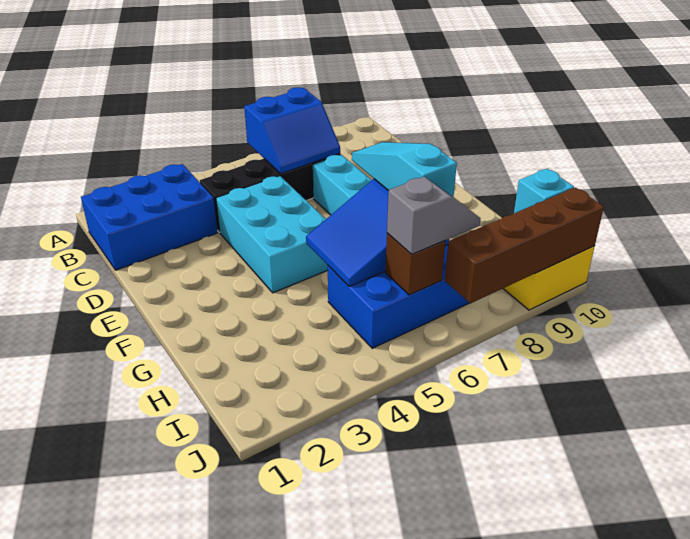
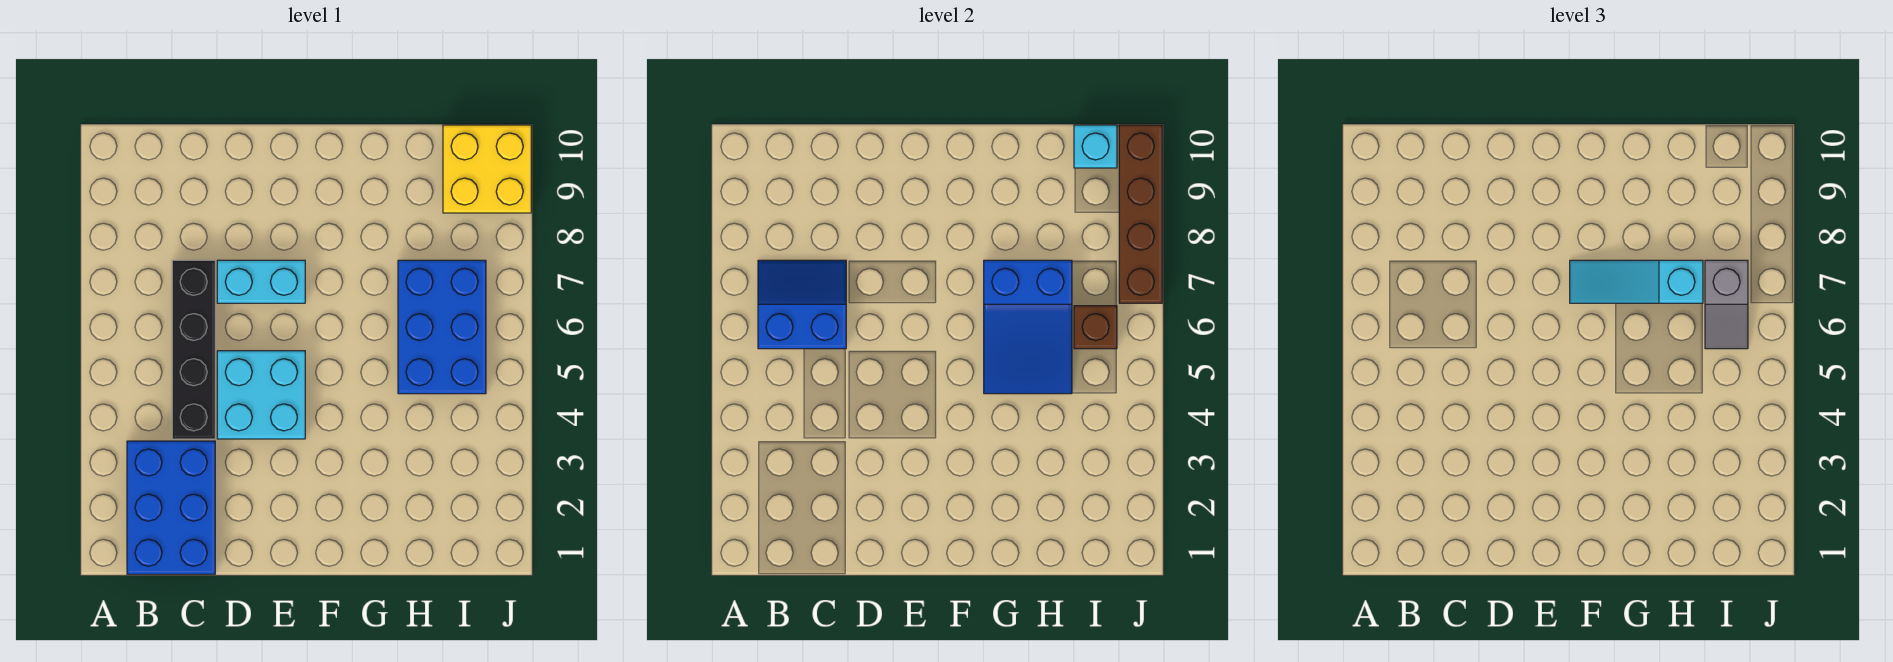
blue 2x2 slope [244,87,340,174] -> blue 2x2 slope turned to [758,260,846,349]
cyan 2x3 brick [216,176,328,293] -> cyan 2x2 brick [217,351,305,439]
grey 1x2 slope [387,177,481,254] -> grey 1x2 slope turned to [1705,260,1748,349]

